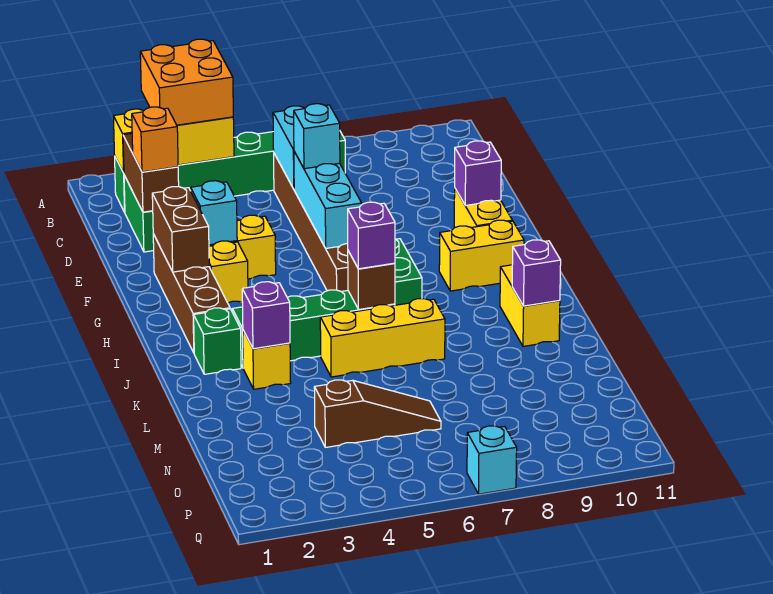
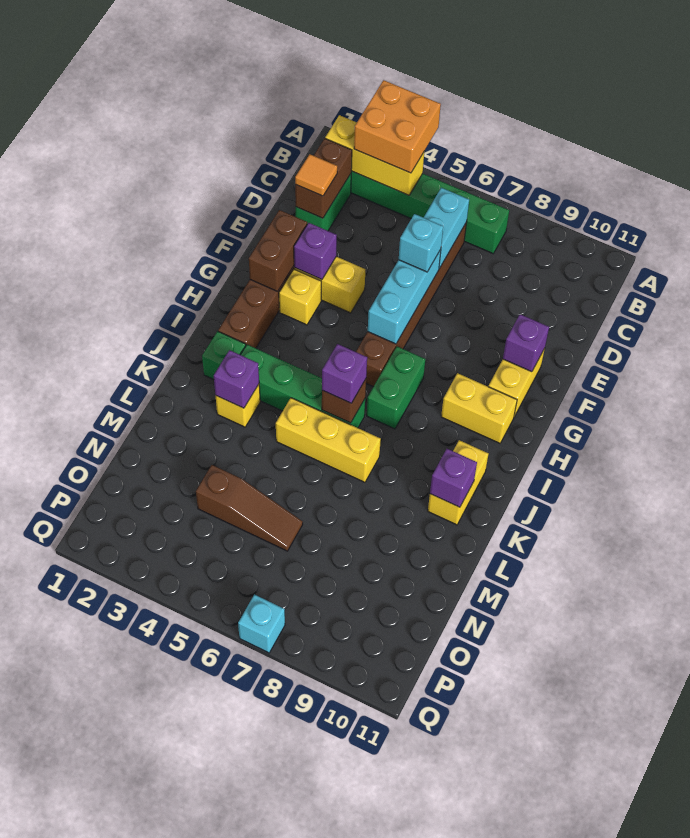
orange 1x1 brick [132,107,178,172] -> orange 1x1 tile [295,154,337,196]
cyan 1x1 brick [191,181,237,245] -> purple 1x1 brick [294,223,337,280]

